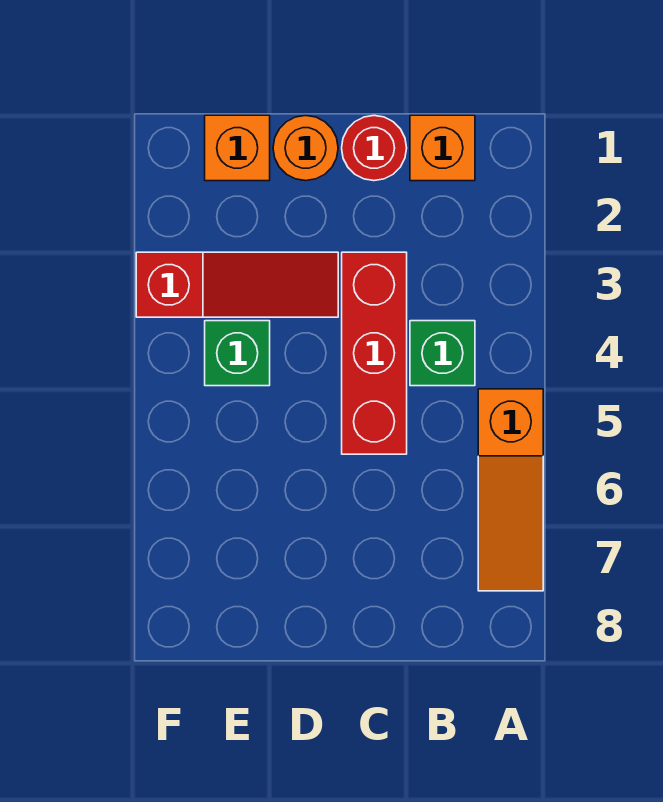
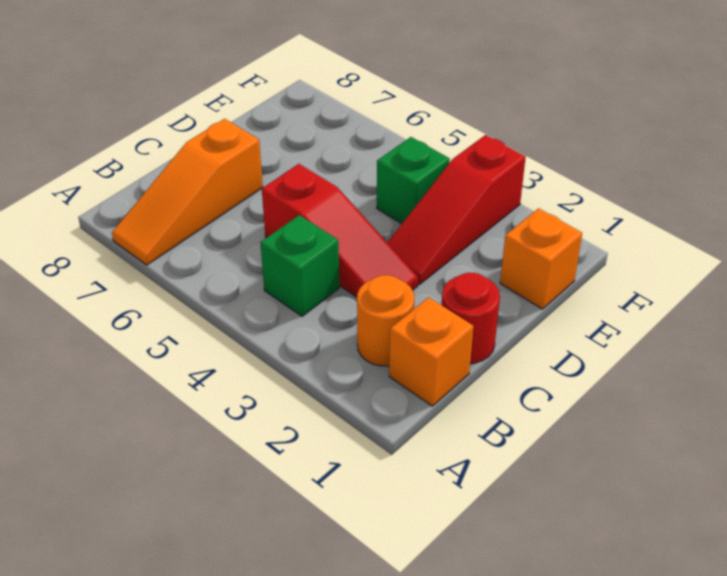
orange 1x3 slope [478,389,543,591] -> orange 1x3 slope turned to [112,119,263,265]
red 1x3 brick [342,252,407,454] -> red 1x3 slope [262,164,418,297]
orange 1x1 round brick [273,116,338,181] -> orange 1x1 round brick moved to [357,275,414,366]

